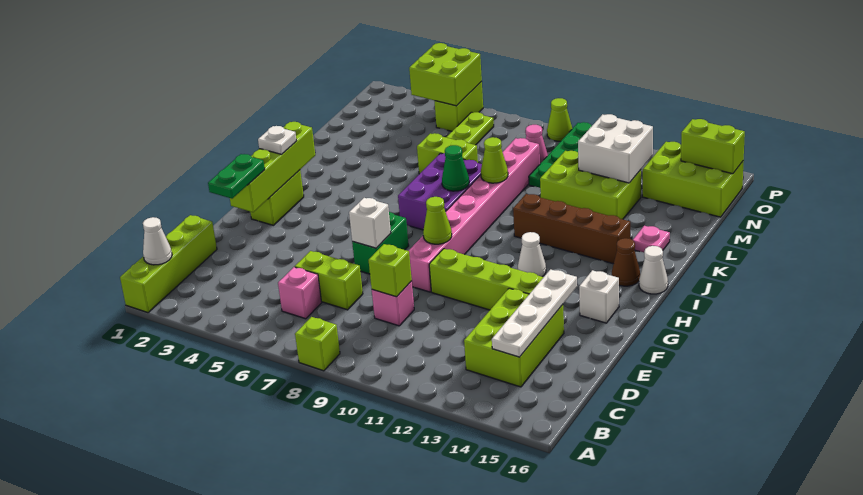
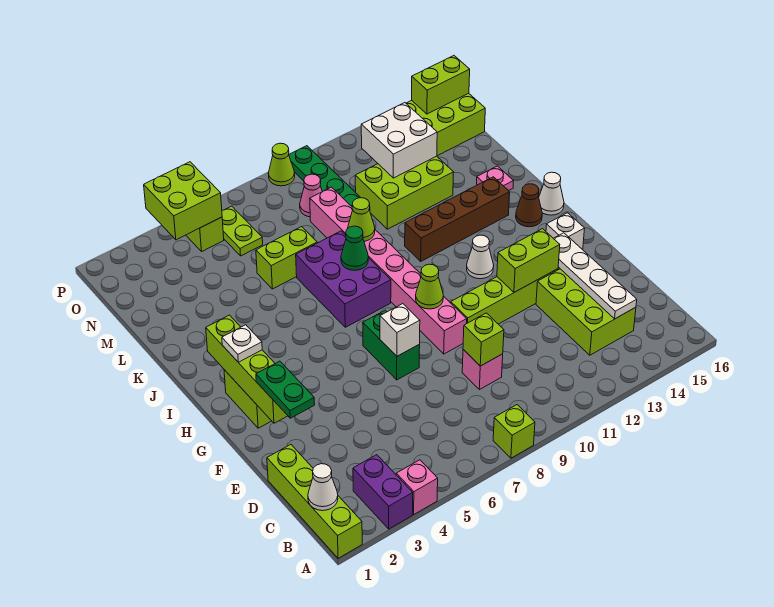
none -> purple 1x2 brick [353,455,413,529]
pink 1x1 brick [278,267,322,319] -> pink 1x1 brick moved to [396,460,438,514]
lime 1x2 brick [295,251,363,310] -> lime 1x2 brick moved to [497,229,560,292]

